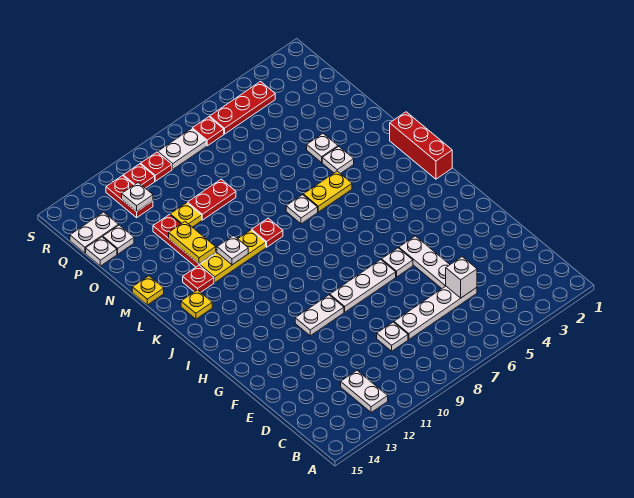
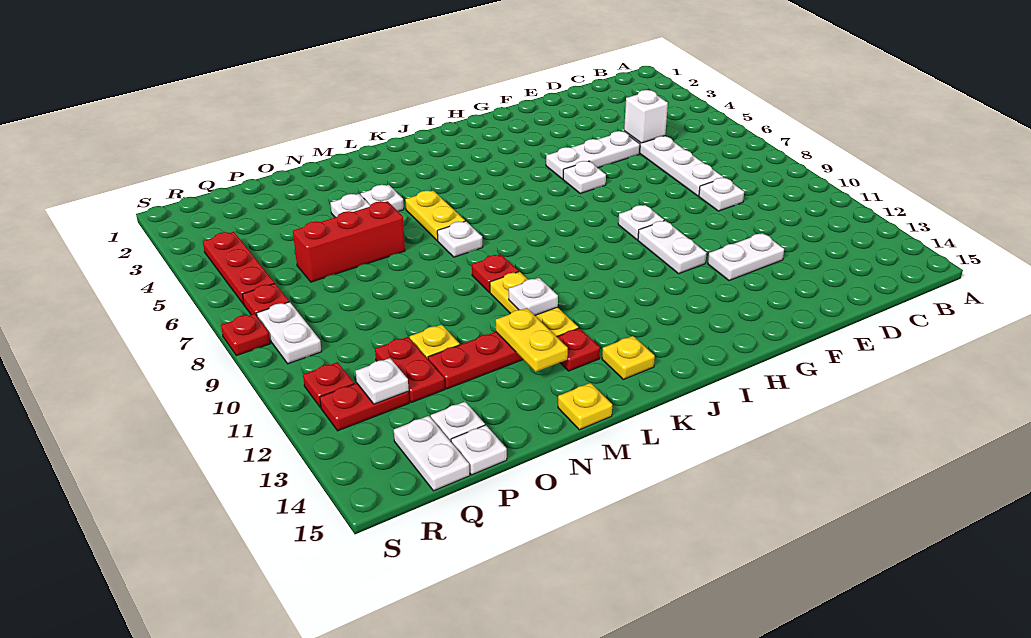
white 1x2 plate [341,371,388,412] -> white 1x2 plate moved to [708,233,784,281]
white 1x3 plate [330,260,396,312] -> white 1x1 plate [618,205,664,240]
red 1x3 brick [390,112,452,179] -> red 1x3 brick moved to [293,201,405,282]
yellow 1x2 plate [169,222,216,264] -> yellow 1x2 plate turned to [496,308,568,372]
red 1x2 plate [188,179,236,220] -> red 1x2 plate moved to [375,337,445,403]
red 1x1 plate [141,152,172,181] -> red 1x1 plate moved to [221,314,271,356]

